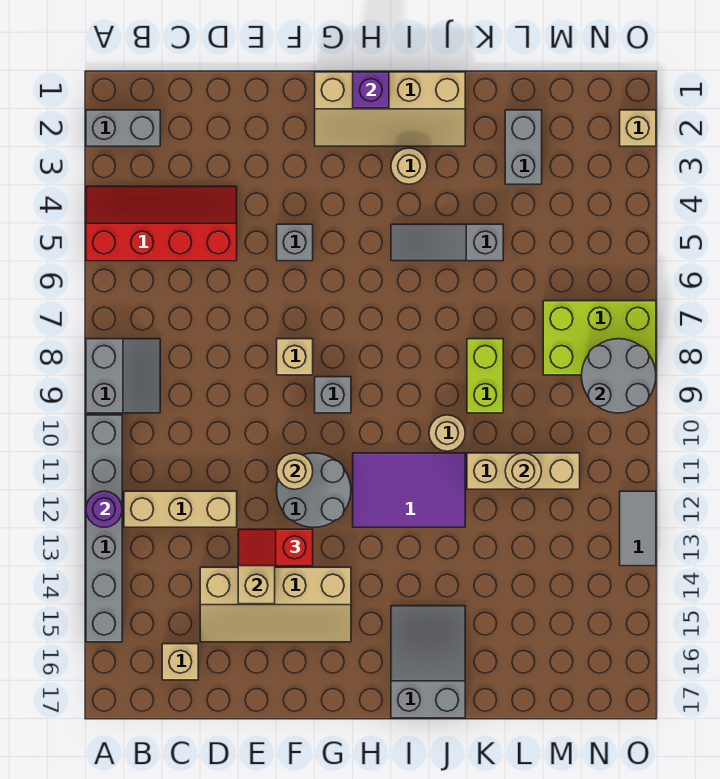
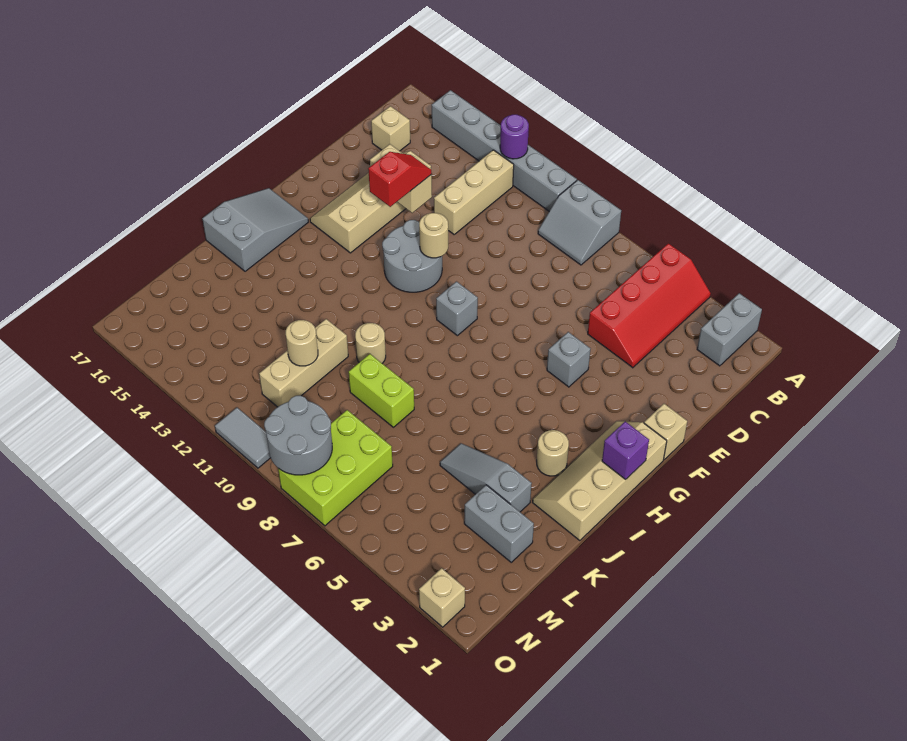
tan 1x1 brick [277,339,313,375] -> tan 1x1 brick moved to [644,404,687,460]
purple 2x3 tile [353,453,465,527] -> none
grey 1x3 slope [391,224,503,261] -> grey 1x3 slope turned to [440,443,532,512]
grey 2x3 slope [391,606,465,718] -> grey 2x3 slope turned to [202,188,308,271]
grey 1x2 tile [620,491,656,566] -> grey 1x2 tile moved to [215,408,270,468]

